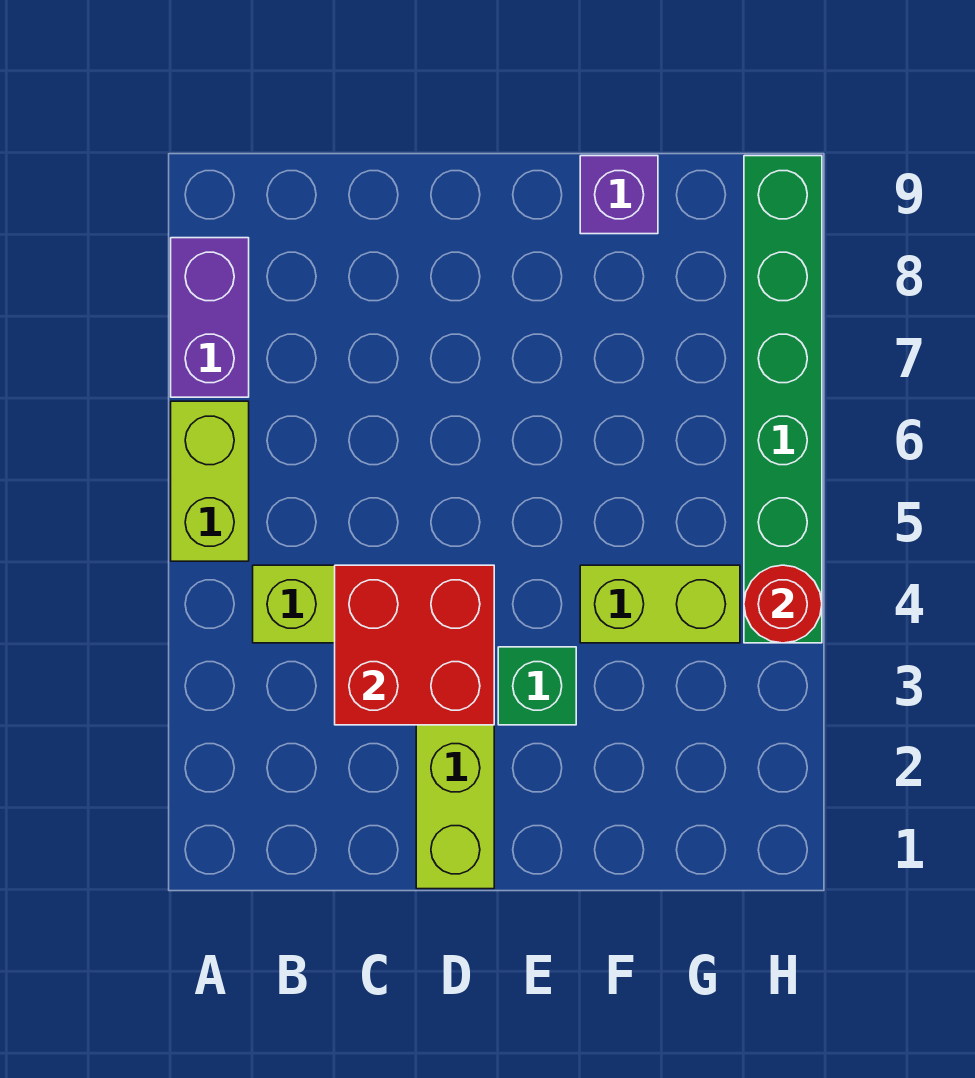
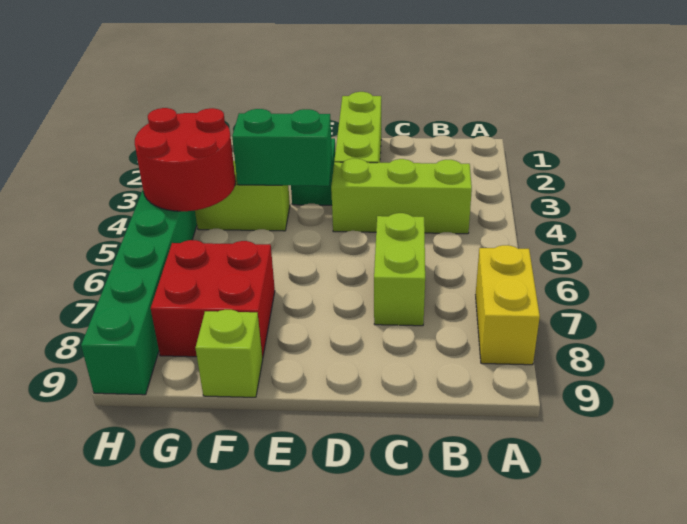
lime 1x2 brick [171,401,249,561] -> lime 1x2 brick moved to [374,213,425,326]
purple 1x2 brick [171,238,249,397] -> yellow 1x2 brick [476,245,540,365]
red 2x2 brick [335,565,494,725] -> red 2x2 brick moved to [151,240,275,358]
none -> green 1x2 brick [232,109,332,186]
purple 1x1 brick [580,156,658,234] -> lime 1x1 brick [195,310,263,397]
red 1x1 round brick [744,565,822,643] -> red 2x2 round brick [135,108,236,211]

